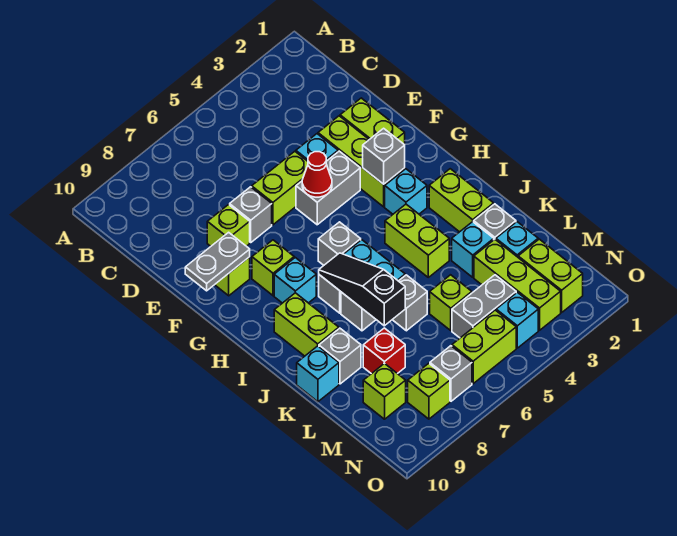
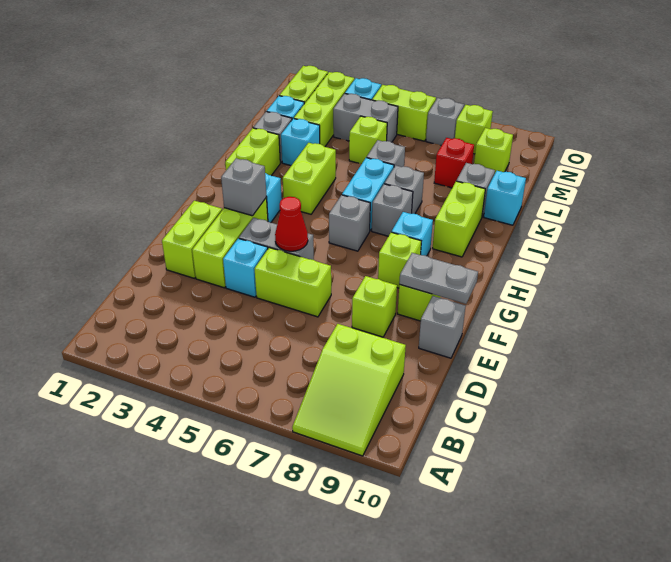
none -> lime 2x3 slope [292,324,406,456]
grey 1x1 brick [230,187,272,242] -> grey 1x1 brick moved to [419,296,466,358]
black 1x3 slope [319,253,405,326] -> none

